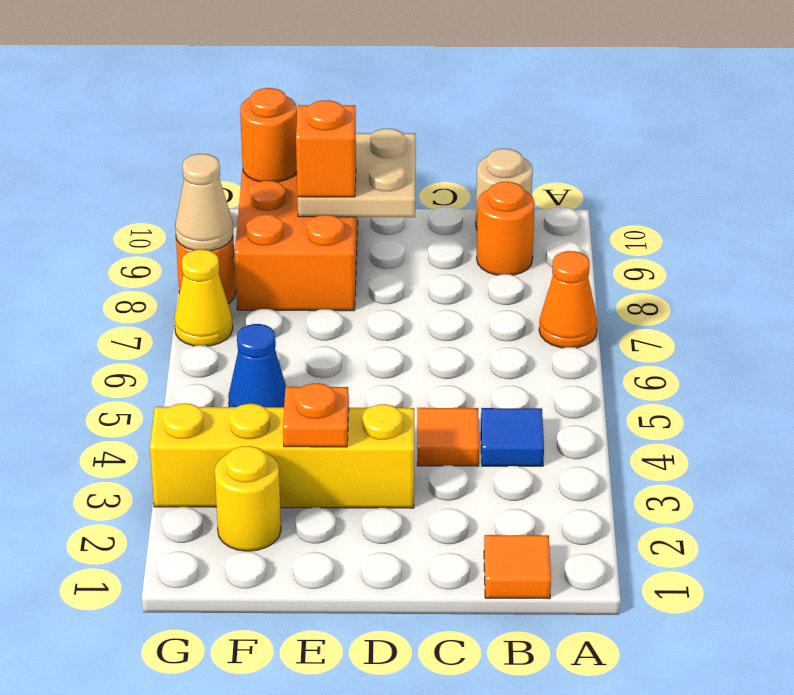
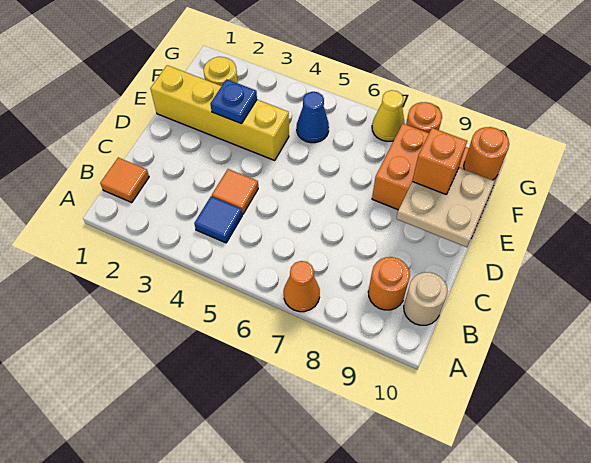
yellow 1x4 brick [150,403,414,508] -> yellow 1x4 brick turned to [150,65,289,160]
orange 1x1 plate [283,383,349,447] -> blue 1x1 plate [210,79,257,124]
tan 1x1 cone [175,154,233,251] -> none

